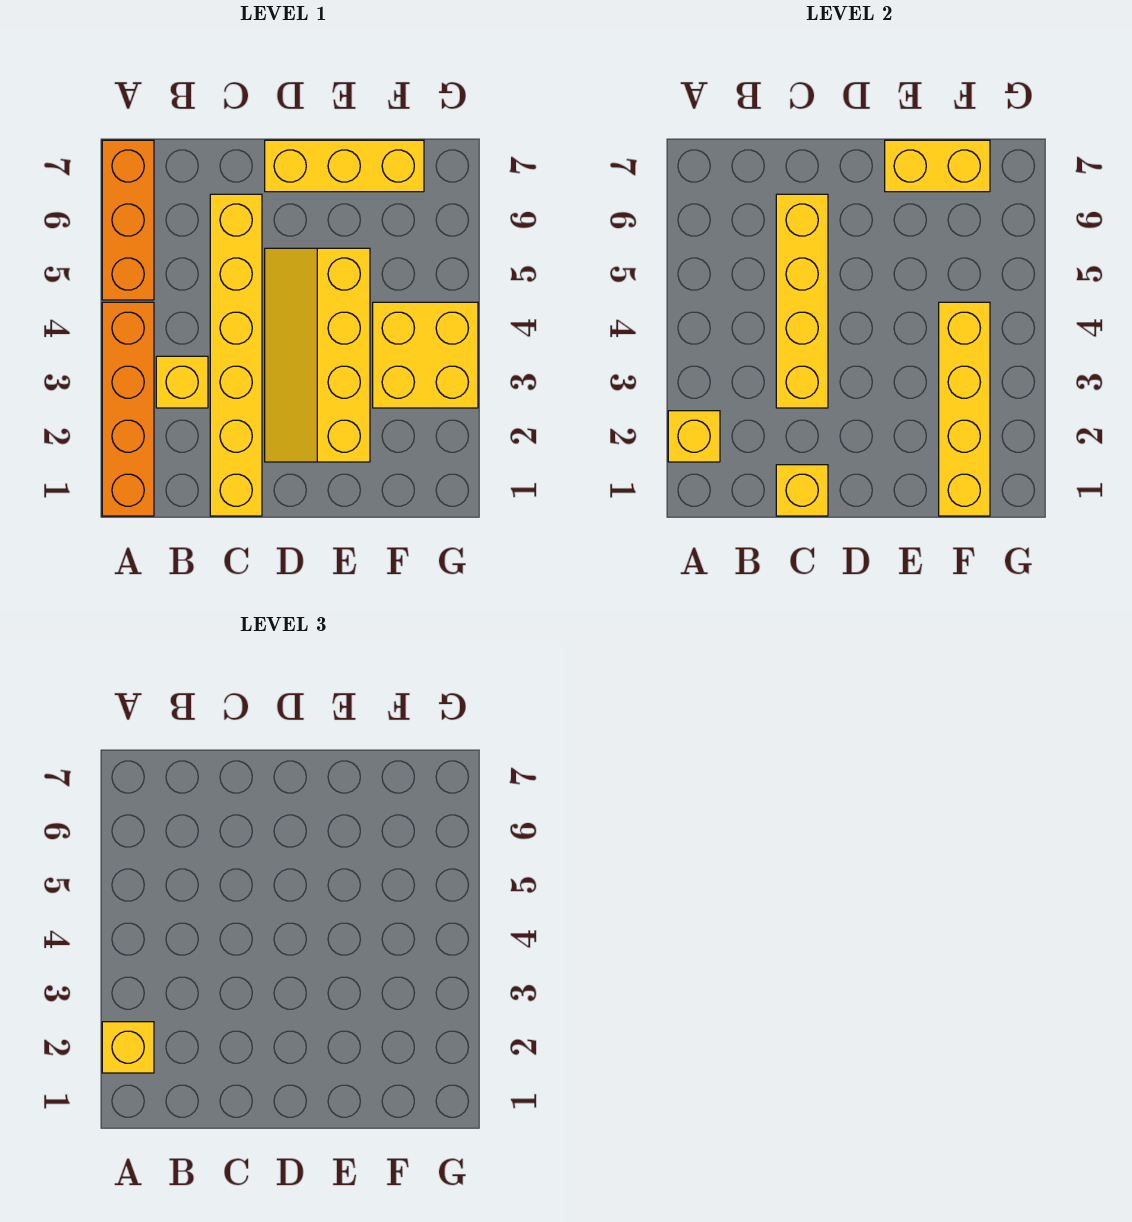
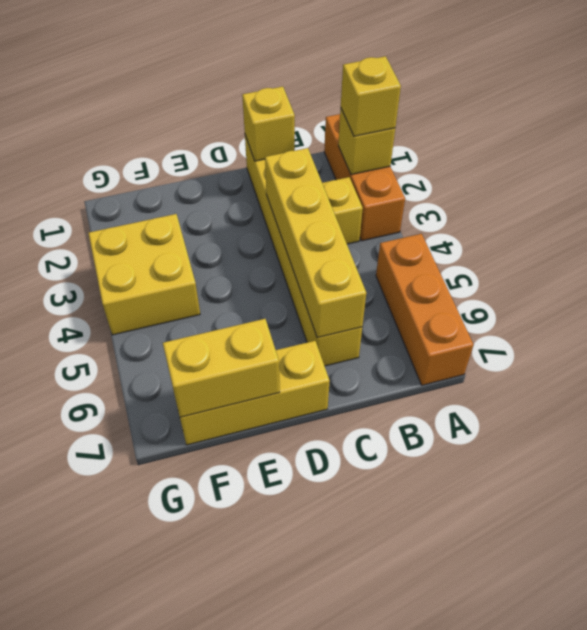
orange 1x4 brick [102,302,154,516] -> orange 1x3 brick [324,114,405,241]
yellow 2x4 slope [265,248,370,462] -> none
yellow 1x4 brick [939,302,990,516] -> none

